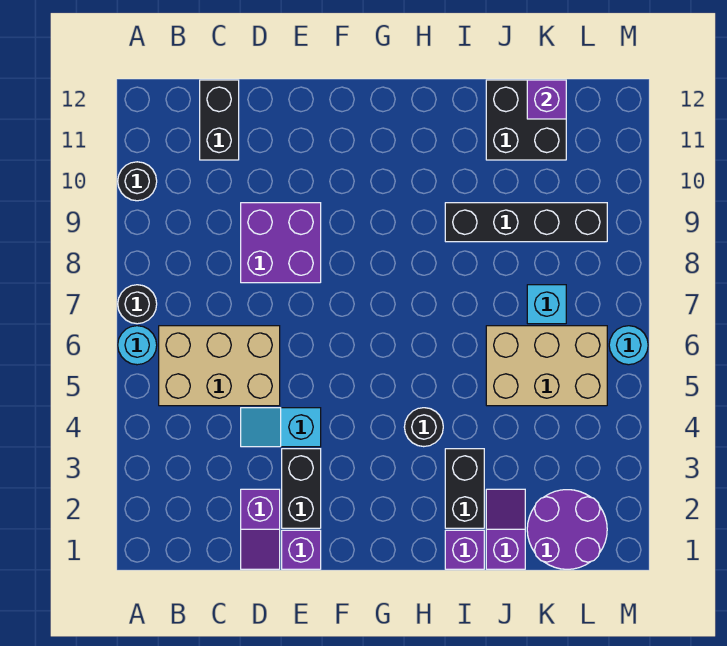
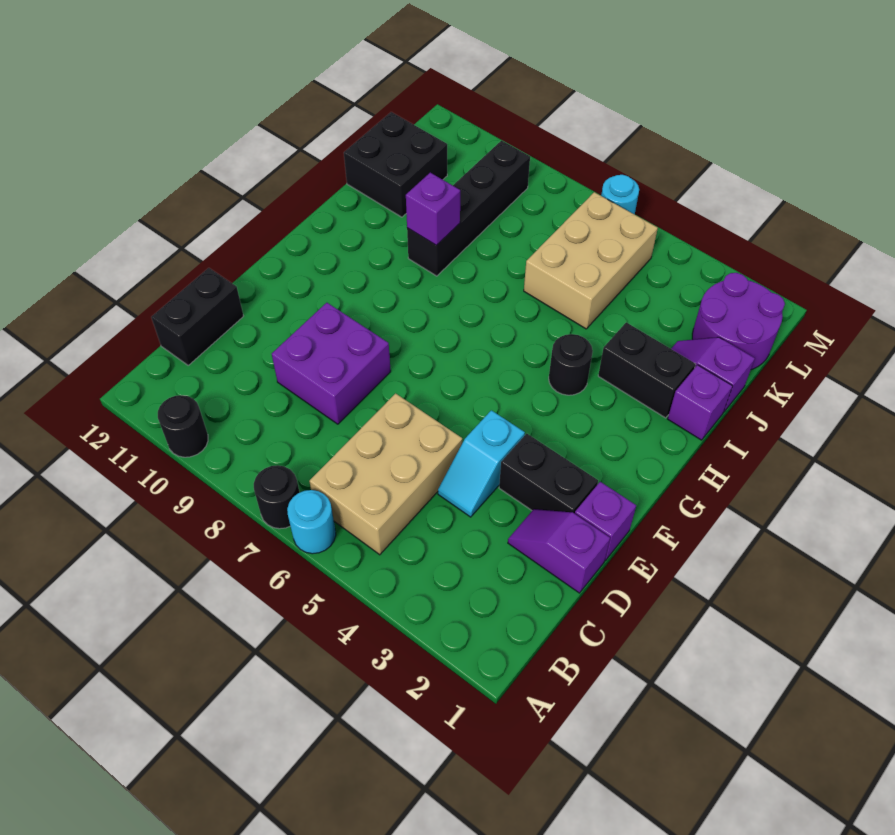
black 1x2 brick [200,80,239,160] -> black 1x2 brick turned to [151,268,243,365]
purple 1x2 slope [241,489,280,569] -> purple 1x2 slope turned to [508,509,610,593]
cyan 1x1 brick [527,285,566,324] -> none
purple 1x1 brick [527,80,566,119] -> purple 1x1 brick moved to [406,173,460,245]

